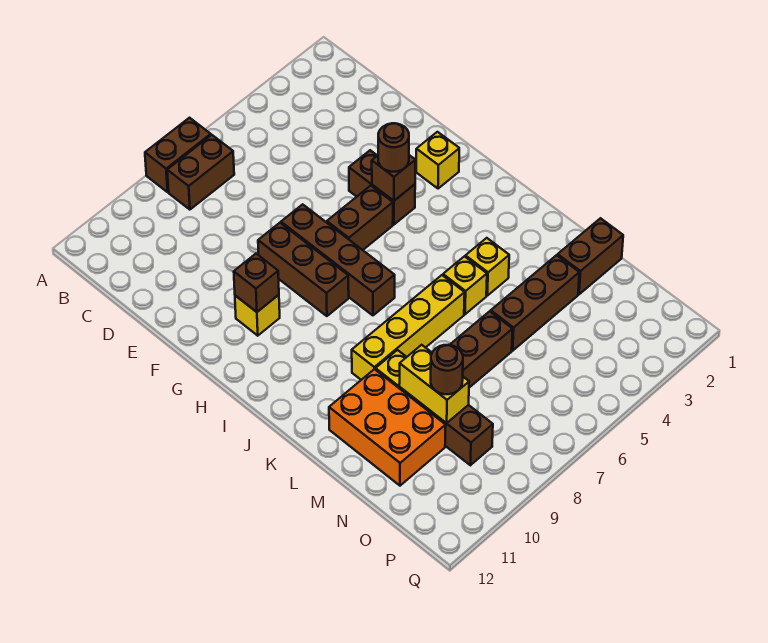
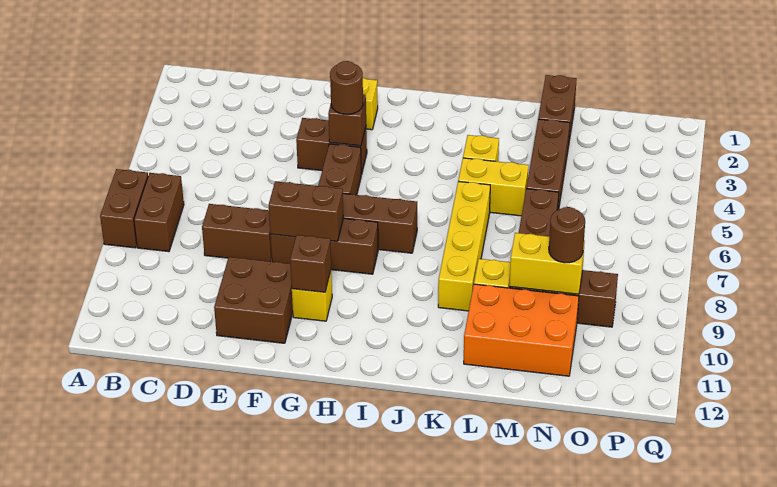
none -> brown 1x2 brick [202,204,272,261]
none -> brown 2x2 brick [214,257,293,343]
none -> brown 1x2 brick [269,181,343,242]
yellow 1x1 brick [443,256,487,314] -> yellow 1x2 brick [458,158,529,216]

